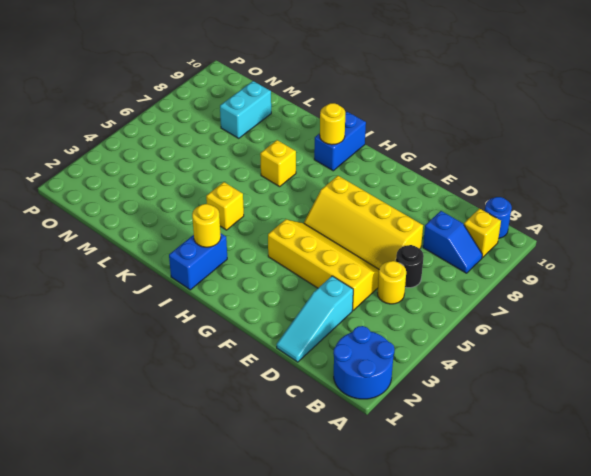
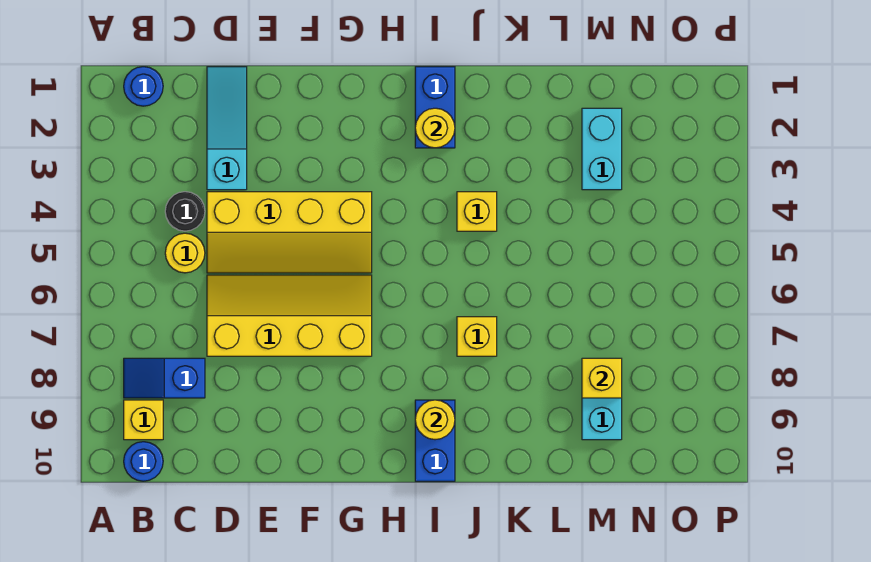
blue 2x2 round brick [333,326,394,399] -> blue 1x1 round brick [124,67,163,106]
black 1x1 round brick [396,245,424,288] -> black 1x1 round brick moved to [165,192,205,231]
none -> cyan 1x2 brick [582,108,622,190]
none -> yellow 1x1 brick [582,358,622,398]

